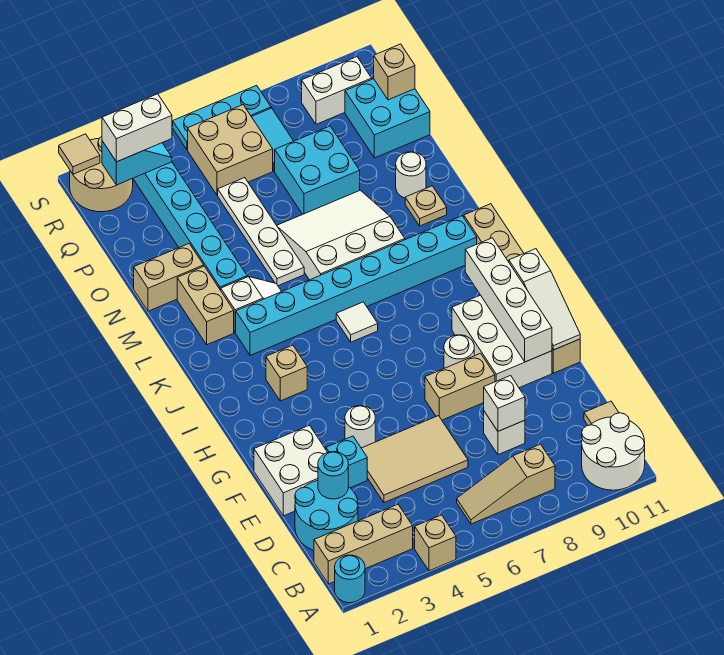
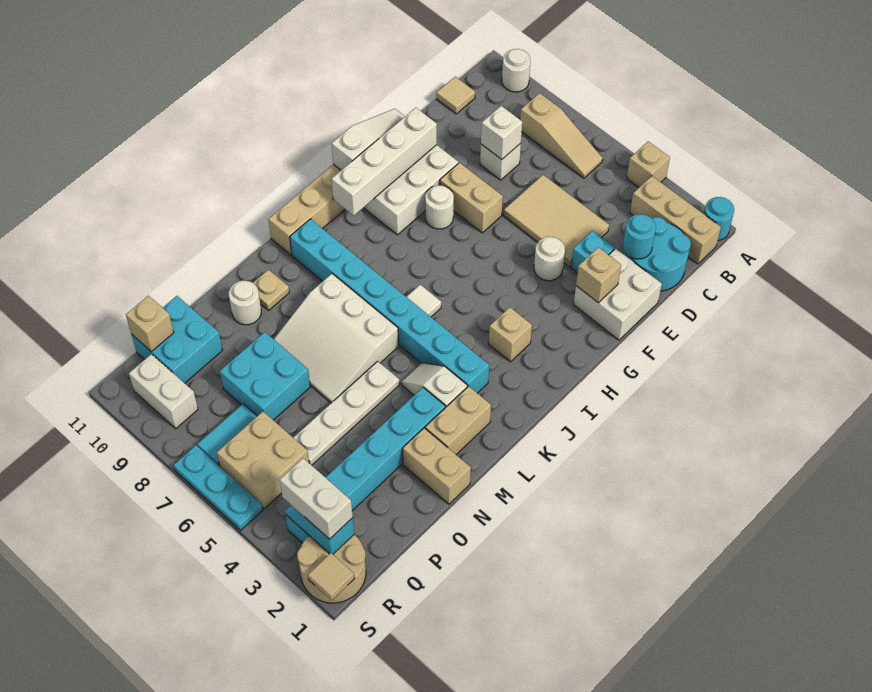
white 2x2 round brick [582,413,645,490] -> white 1x1 round brick [502,49,530,92]
none -> tan 1x1 brick [576,247,621,303]

